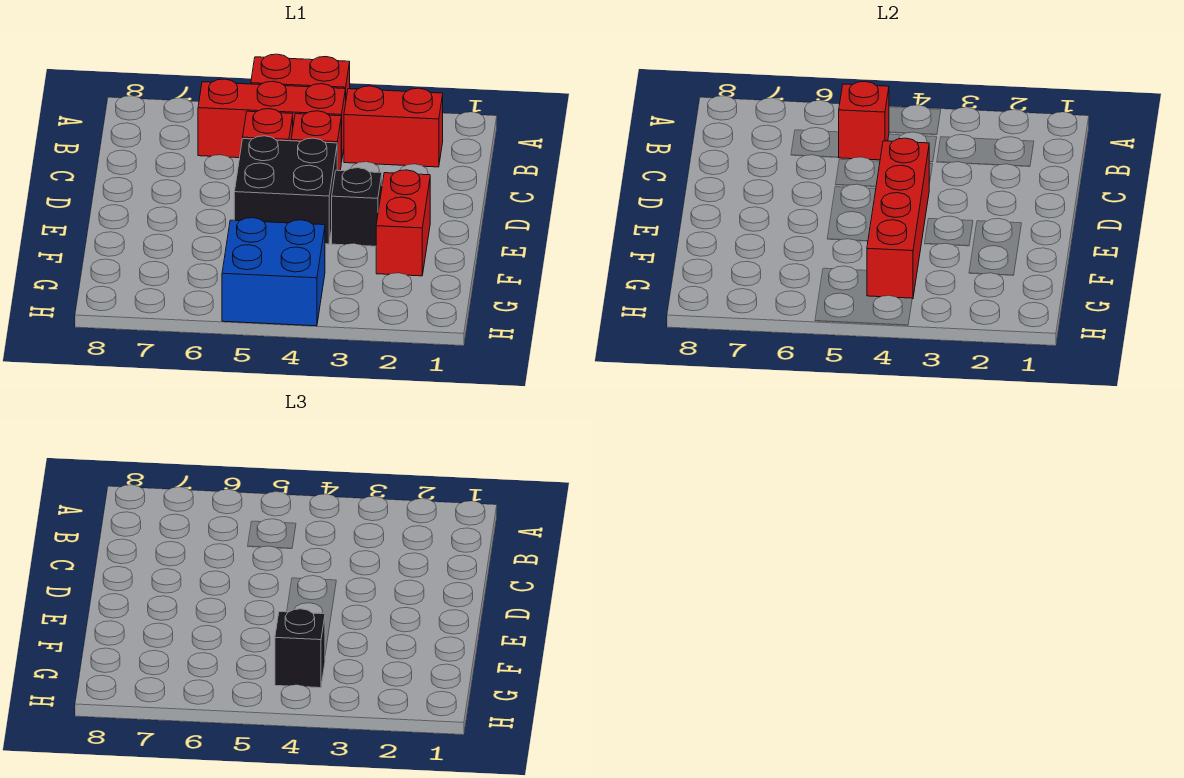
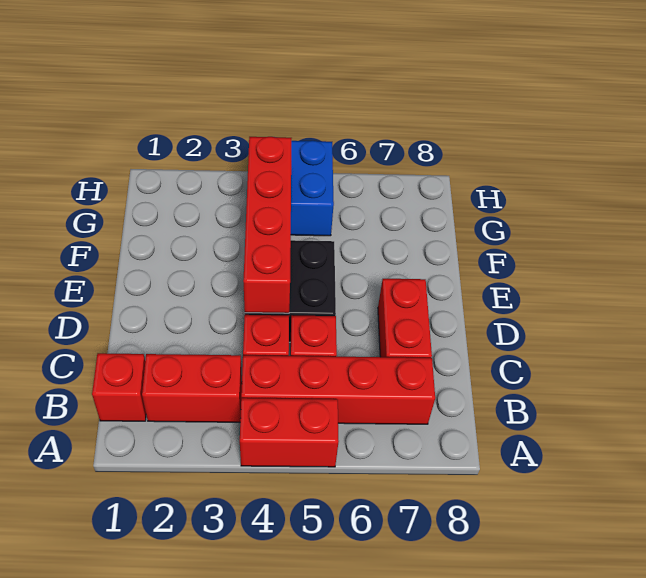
red 1x3 brick [198,79,346,162] -> red 1x4 brick [241,355,435,424]
red 1x1 brick [839,81,889,160] -> red 1x1 brick moved to [92,353,146,421]
red 1x2 brick [376,170,430,276] -> red 1x2 brick moved to [378,279,432,358]
black 1x1 brick [332,168,382,246] -> none
black 1x1 brick [275,609,325,688] -> none

